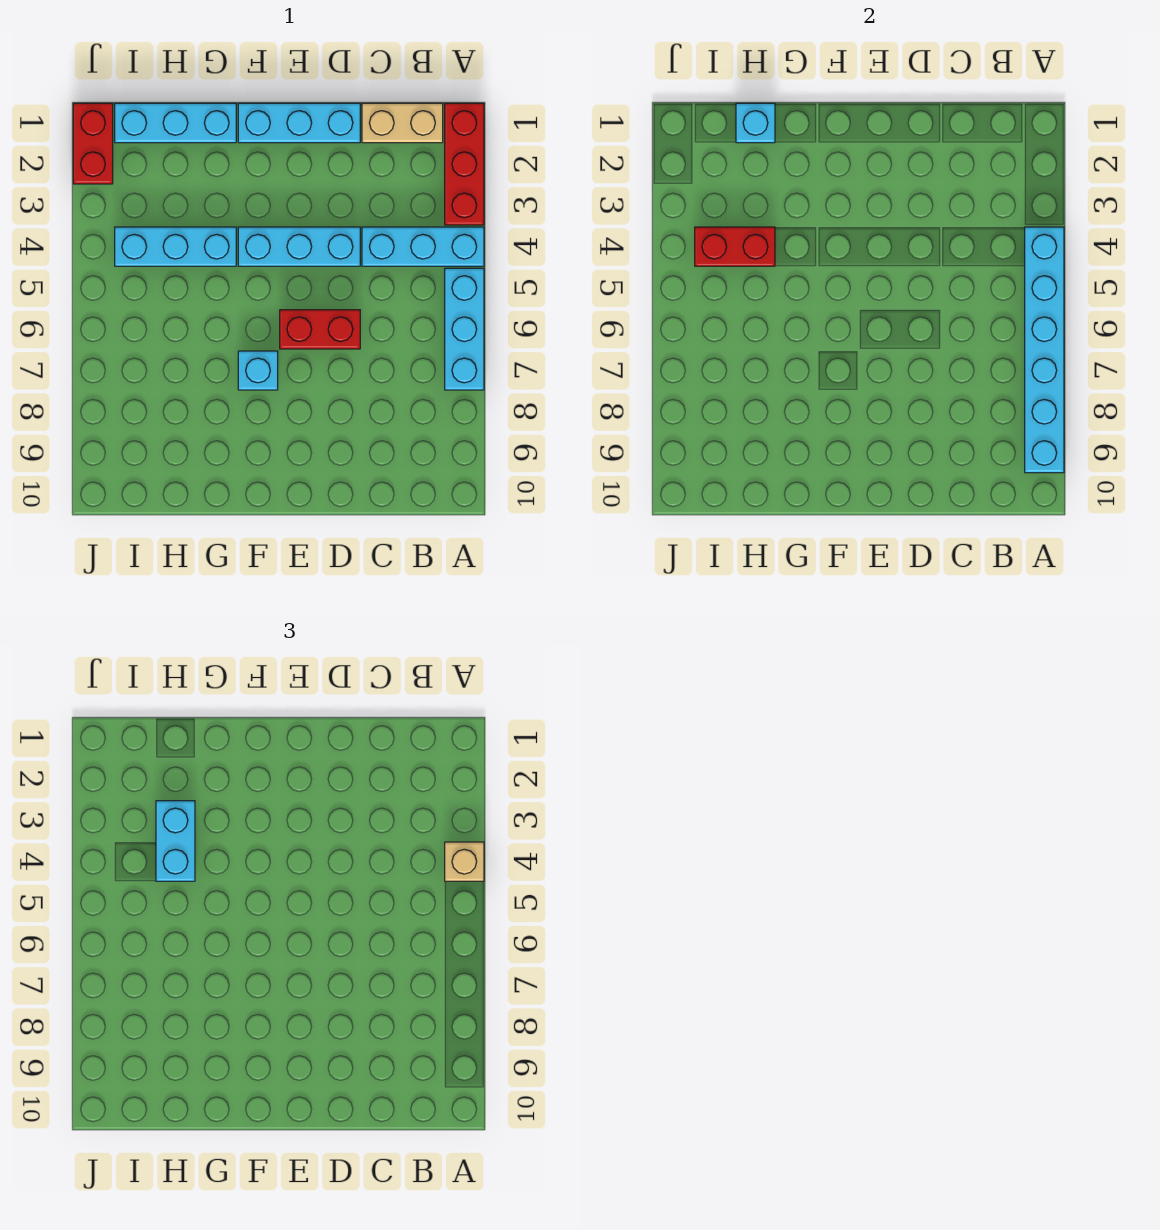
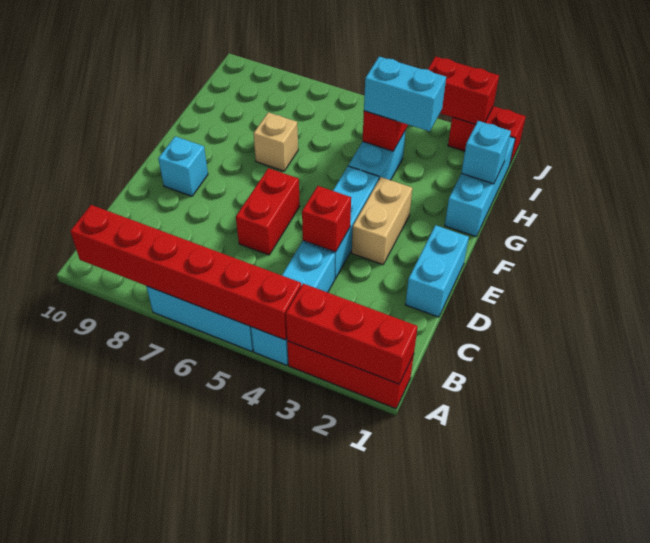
none -> red 1x3 brick [286,284,418,384]
cyan 1x6 brick [1025,227,1064,473] -> red 1x6 brick [70,205,301,340]
tan 1x1 brick [445,842,484,881] -> tan 1x1 brick moved to [253,112,298,171]
tan 1x2 brick [362,103,443,143] -> tan 1x2 brick moved to [352,177,412,265]
cyan 1x3 brick [238,103,360,143] -> cyan 1x2 brick [405,225,469,317]
none -> red 1x1 brick [302,186,351,252]
cyan 1x1 brick [238,351,278,390] -> cyan 1x1 brick moved to [158,136,208,196]
cyan 1x3 brick [115,227,236,266] -> cyan 1x2 brick [348,130,406,180]
none -> red 1x2 brick [428,57,499,124]

